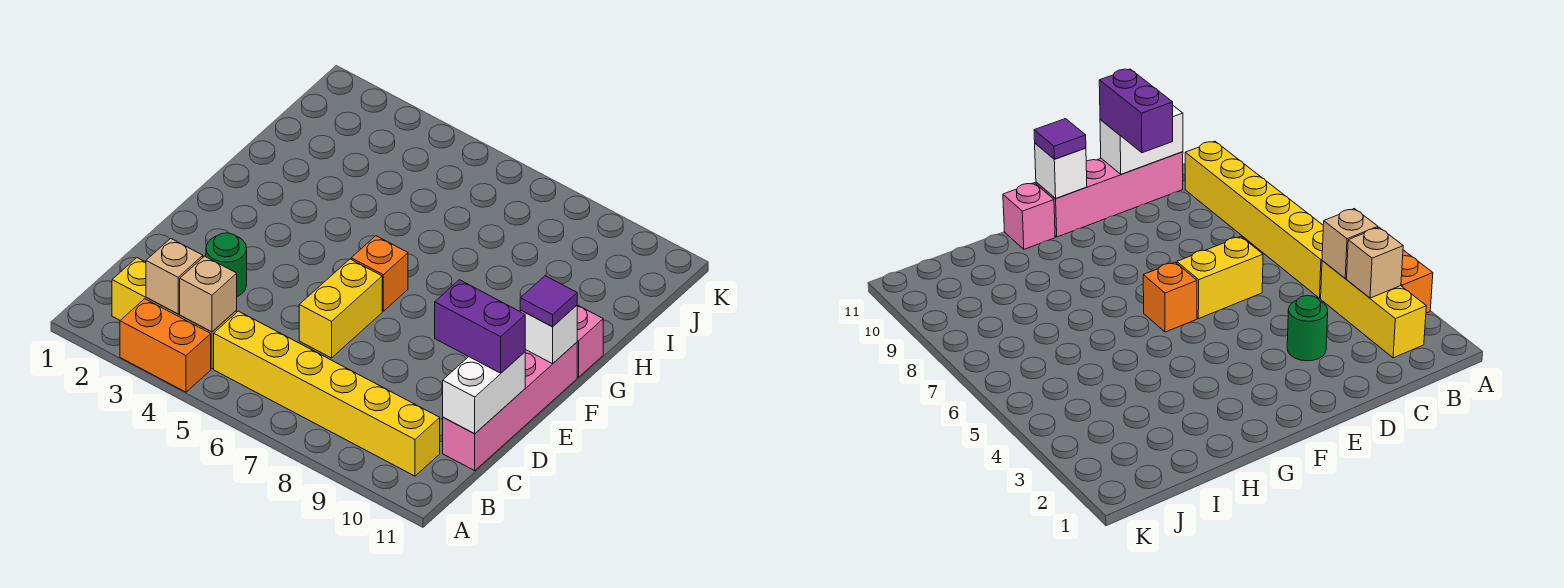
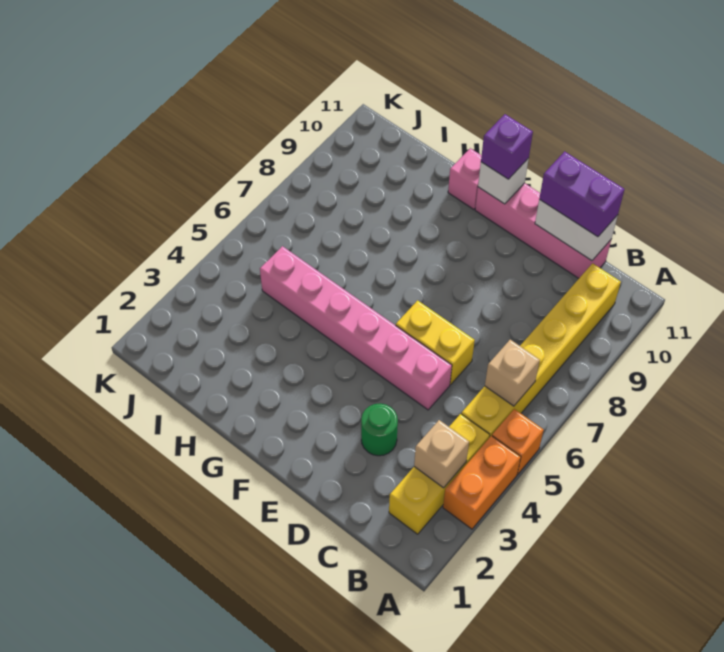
tan 1x1 brick [180,256,237,332] -> tan 1x1 brick moved to [485,340,540,406]
none -> pink 1x6 brick [260,246,452,410]
purple 1x2 brick [435,280,525,373] -> purple 1x2 brick turned to [539,151,624,237]
orange 1x1 brick [351,236,408,311] -> orange 1x1 brick moved to [492,409,544,474]
purple 1x1 tile [520,276,577,327] -> purple 1x1 brick [481,114,533,179]

